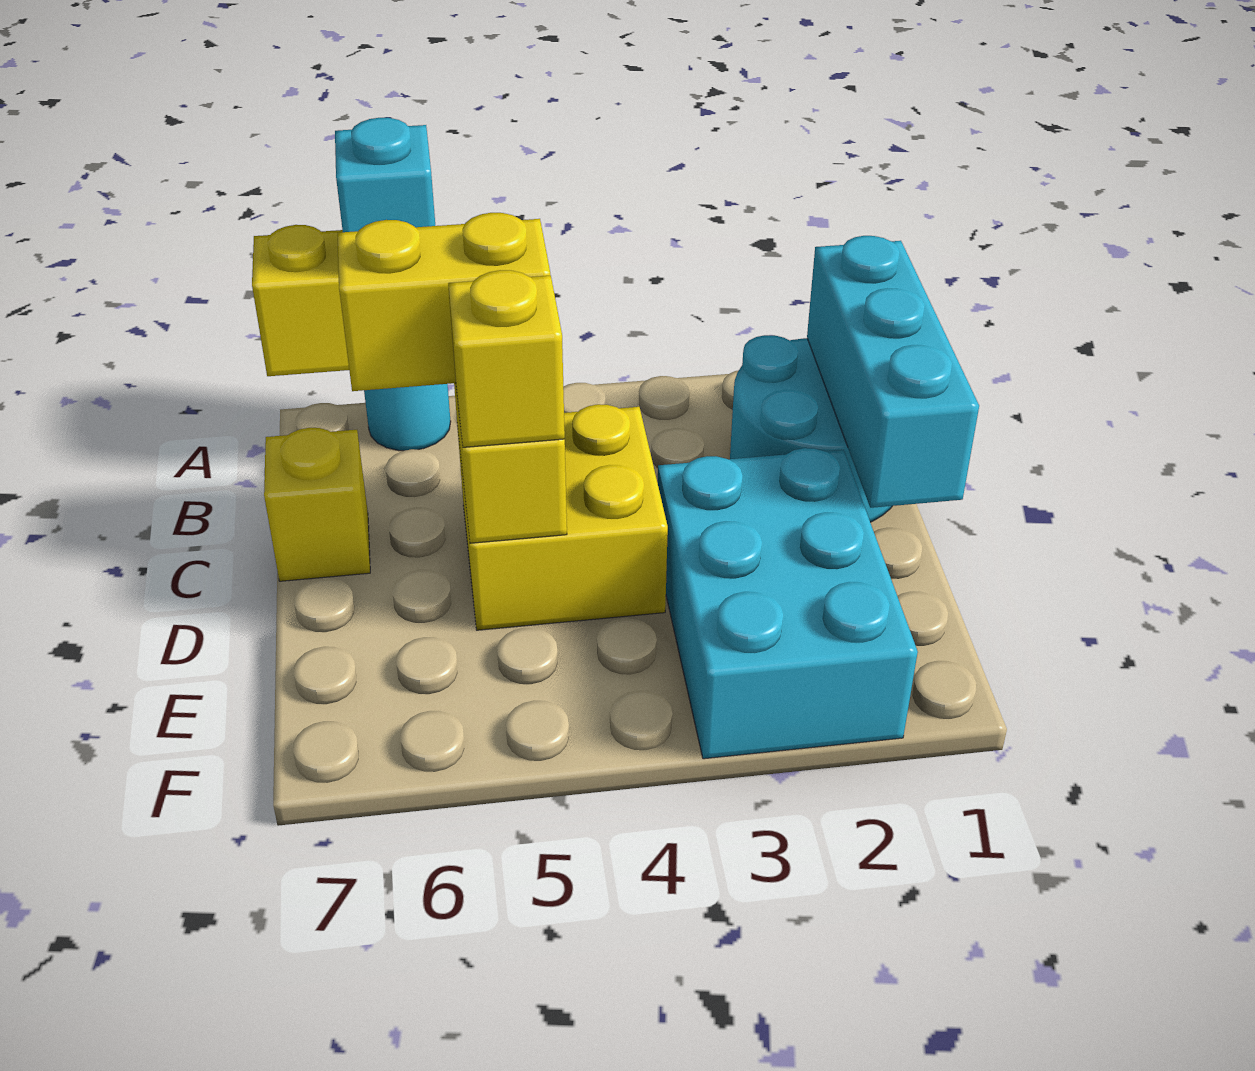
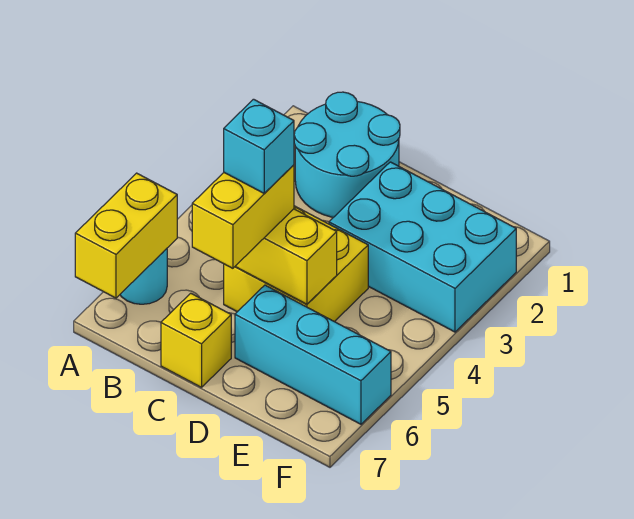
cyan 1x1 brick [335,118,435,232] -> cyan 1x1 brick moved to [224,99,294,193]
cyan 1x3 brick [807,236,979,508] -> cyan 1x3 brick moved to [235,285,391,424]
yellow 1x1 brick [448,270,565,447] -> none

